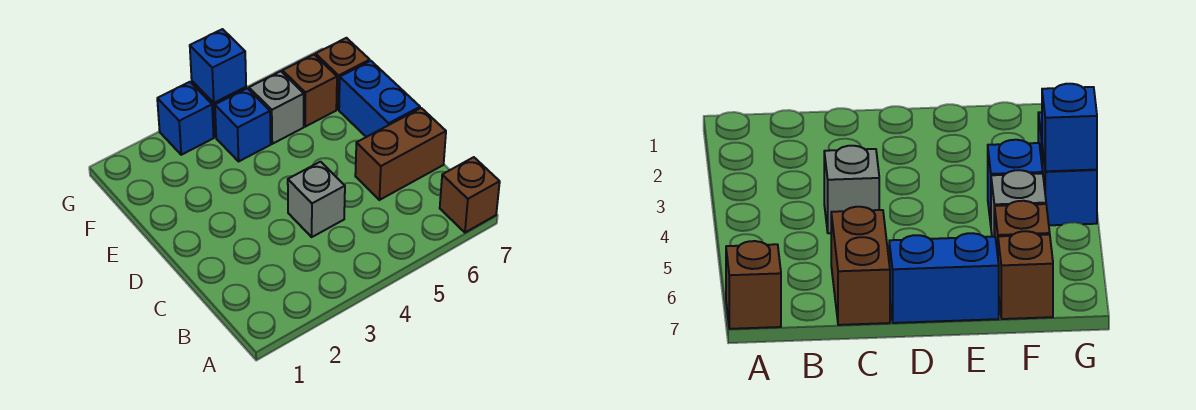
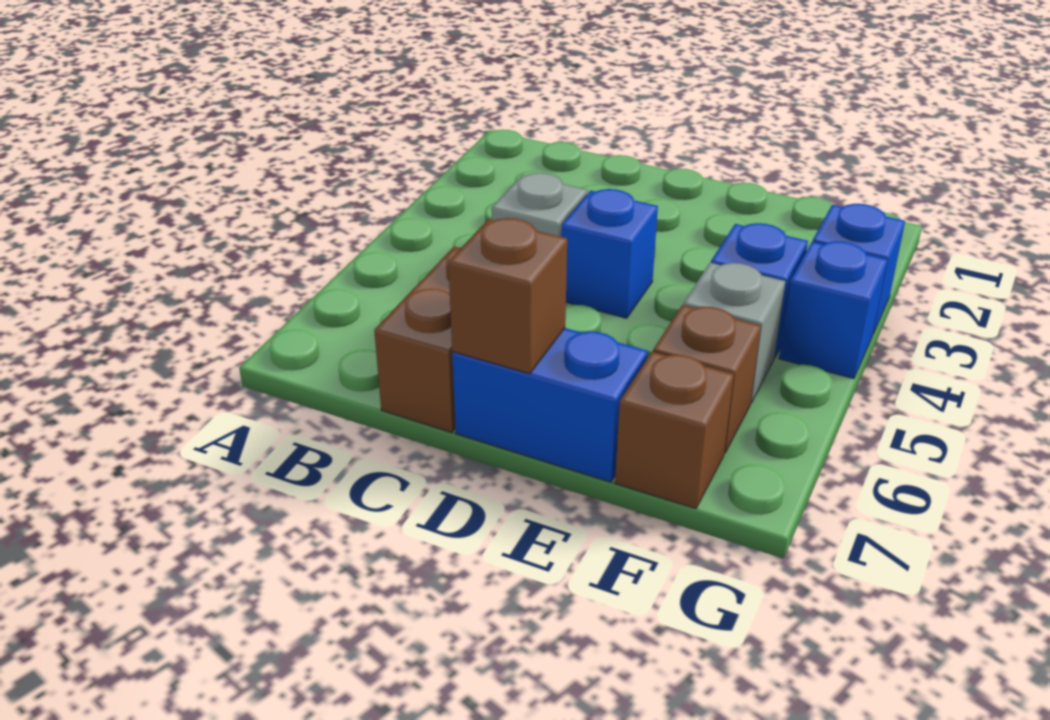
brown 1x1 brick [440,157,500,233] -> brown 1x1 brick moved to [448,218,567,374]
blue 1x1 brick [190,29,246,103] -> blue 1x1 brick moved to [561,189,658,318]

